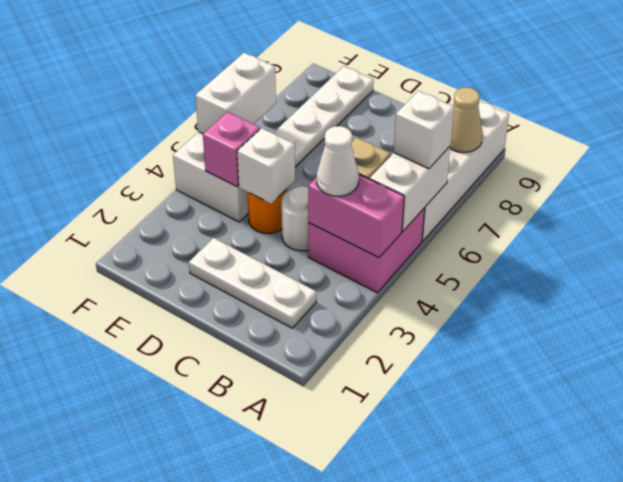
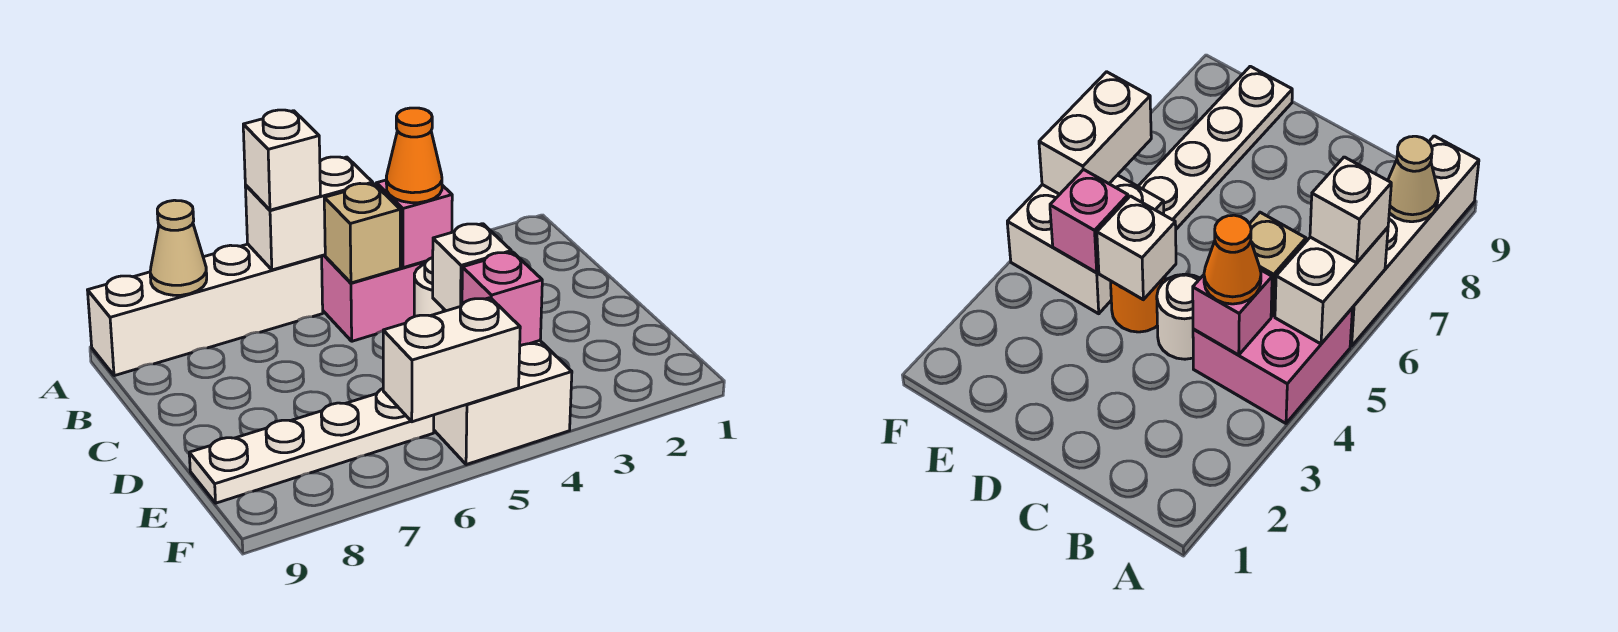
pink 1x2 brick [308,175,404,258] -> pink 1x1 brick [376,180,452,268]
white 1x3 plate [189,238,316,328] -> none
white 1x1 cone [317,126,359,196] -> orange 1x1 cone [386,108,442,203]

